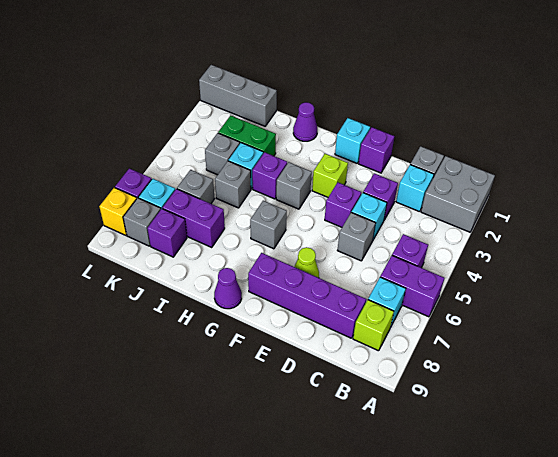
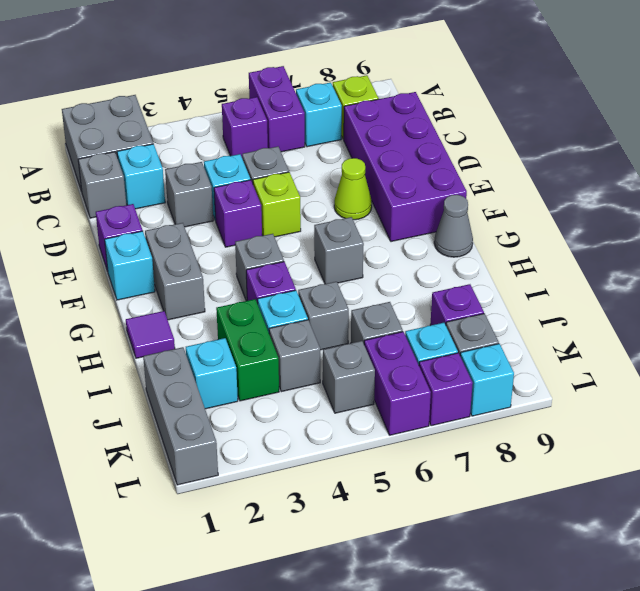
purple 1x4 brick [248,253,366,338] -> purple 2x4 brick [344,92,467,242]
purple 1x1 brick [363,173,398,220] -> grey 1x1 brick [165,162,213,227]
none -> grey 1x2 brick [145,223,205,320]
lime 1x1 brick [312,154,348,197] -> lime 1x1 brick moved to [253,172,301,237]
purple 1x1 cone [214,268,242,309] -> grey 1x1 cone [434,195,473,257]
purple 1x1 cone [293,102,317,141] -> purple 1x1 tile [126,311,175,358]
purple 1x2 brick [163,189,225,247] -> purple 1x2 brick moved to [364,332,431,435]
none -> cyan 1x1 brick [186,338,238,409]
none -> grey 1x1 brick [323,341,375,413]
yellow 1x1 brick [99,188,137,235] -> cyan 1x1 brick [460,344,514,416]

